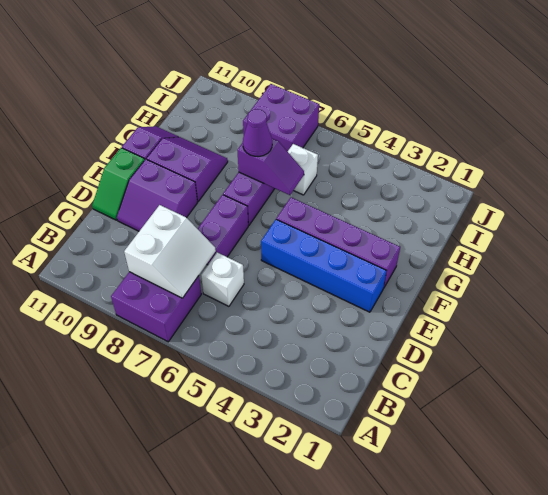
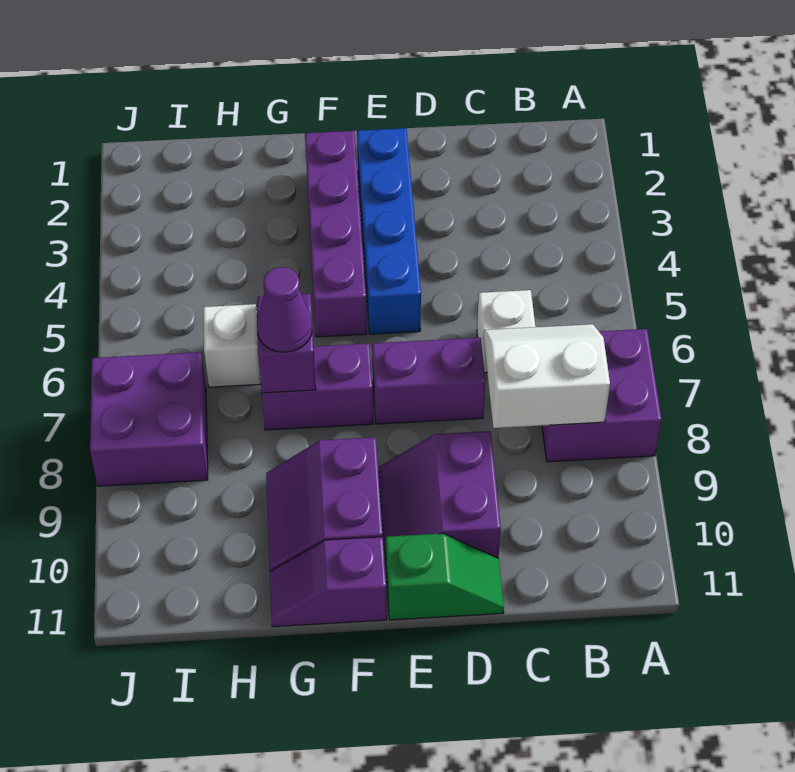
purple 2x2 slope [117,159,198,231] -> purple 2x2 slope turned to [379,431,501,564]

